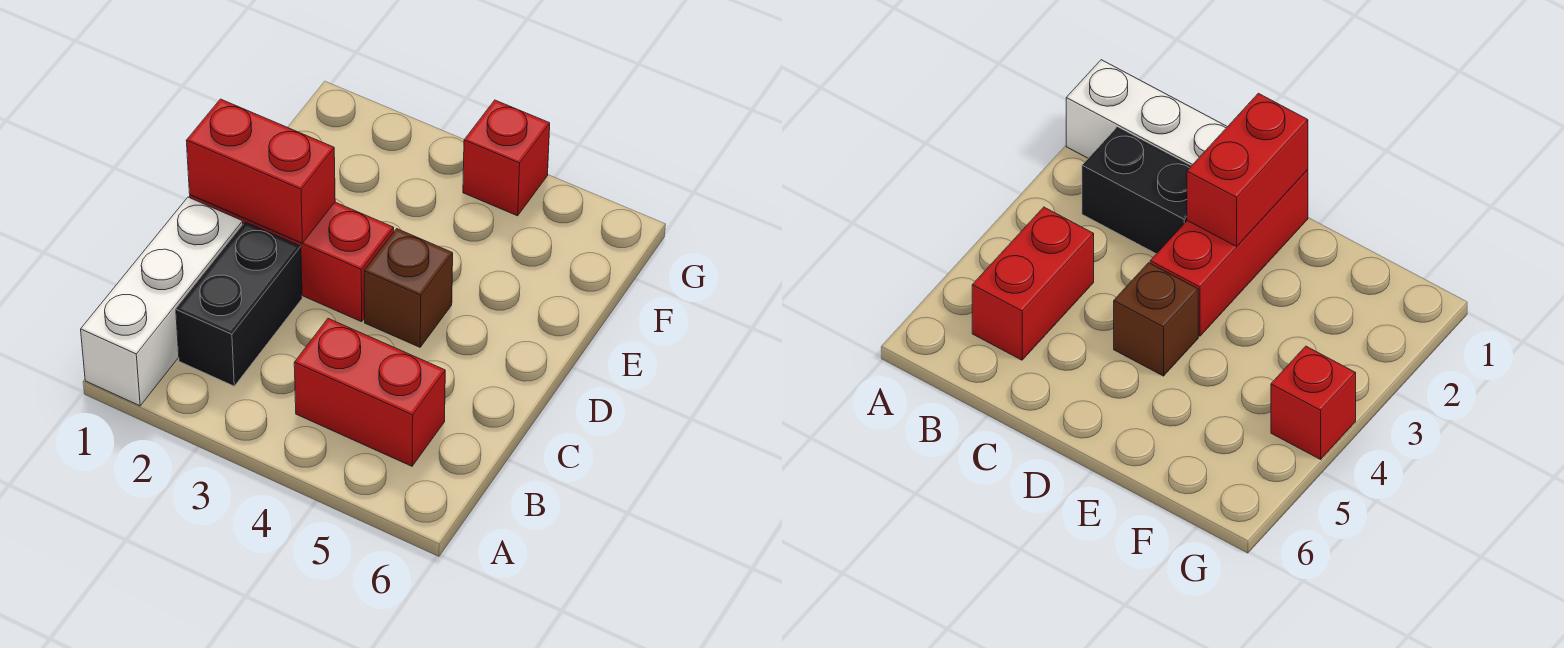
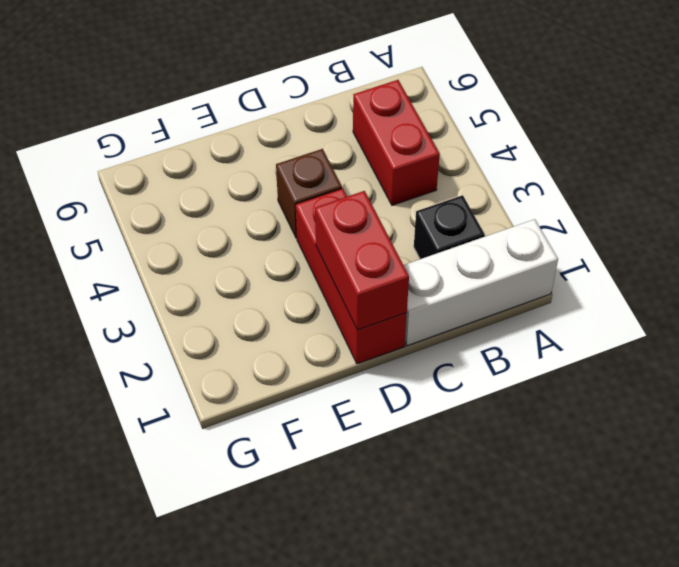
black 1x2 brick [176,222,302,386] -> black 1x1 brick [414,195,485,259]
red 1x1 brick [463,100,550,216] -> none

